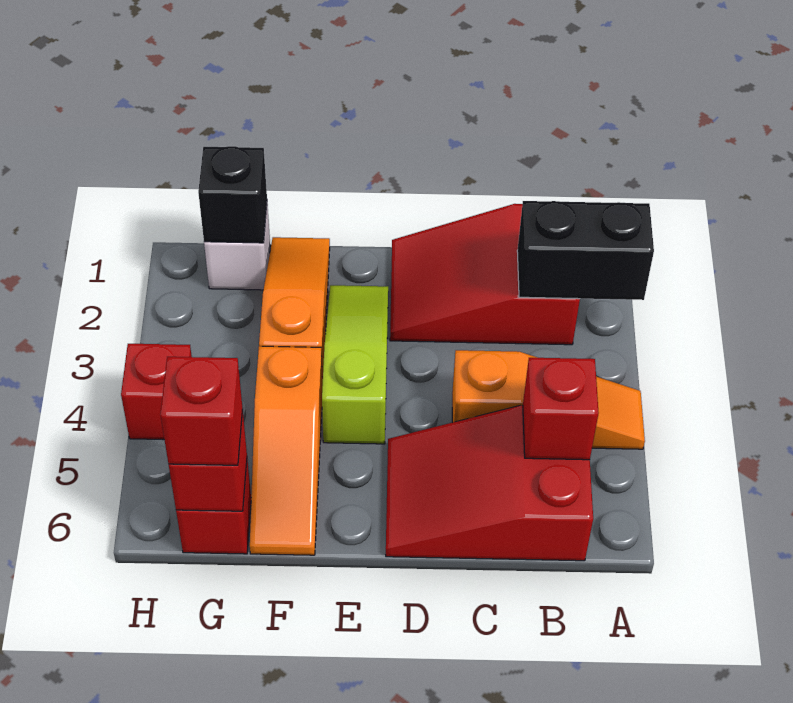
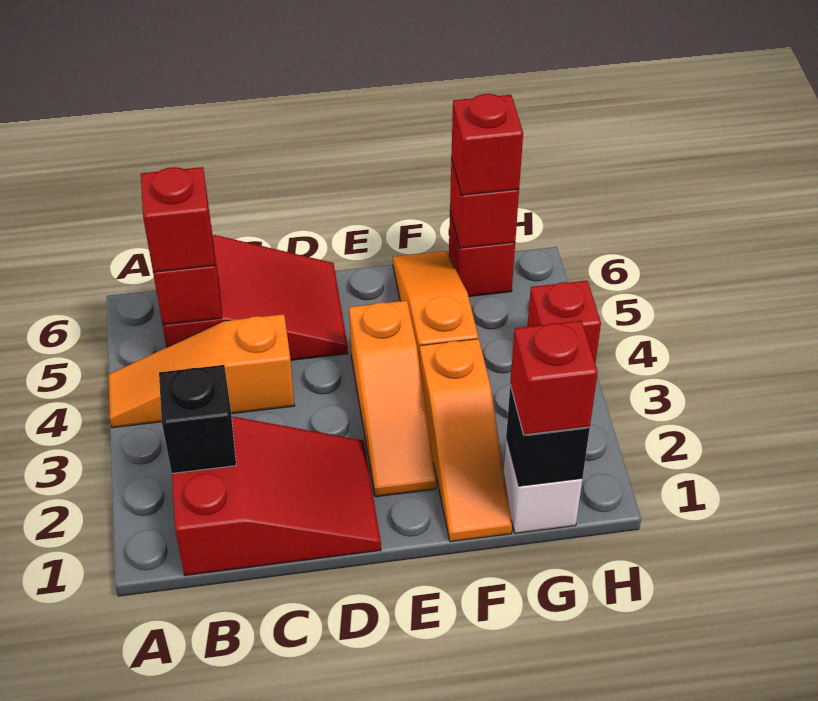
black 1x2 brick [517,201,654,300] -> black 1x1 brick [159,365,236,473]
none -> red 1x1 brick [141,167,215,272]
lime 1x3 slope [322,285,388,444] -> orange 1x3 slope [349,301,436,497]
none -> red 1x1 brick [510,321,598,435]

